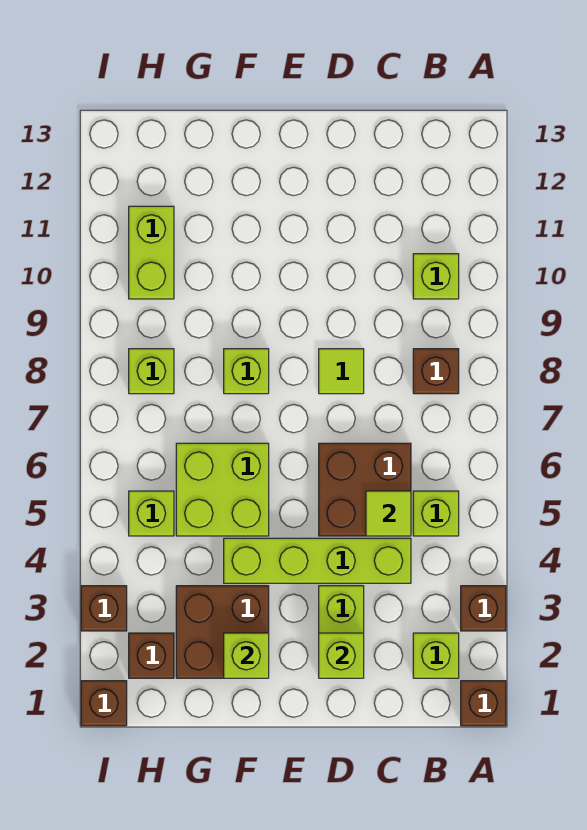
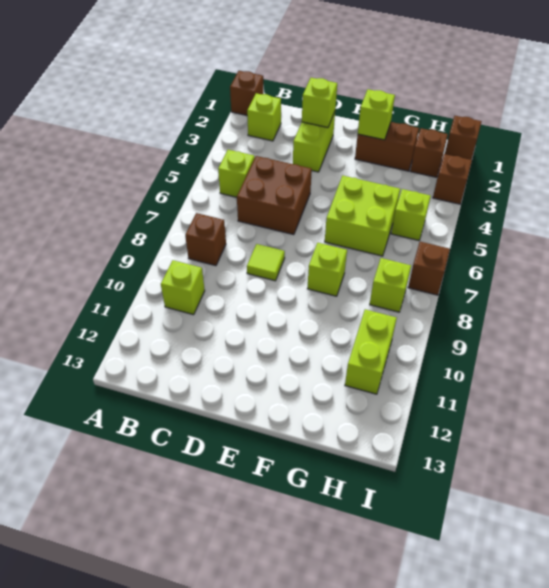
brown 1x1 brick [461,586,506,631] -> brown 1x1 brick moved to [408,242,450,295]
lime 1x4 brick [224,538,411,583] -> none
lime 1x1 tile [366,491,411,536] -> none
brown 2x2 brick [176,586,269,678] -> brown 1x2 brick [355,122,419,171]

